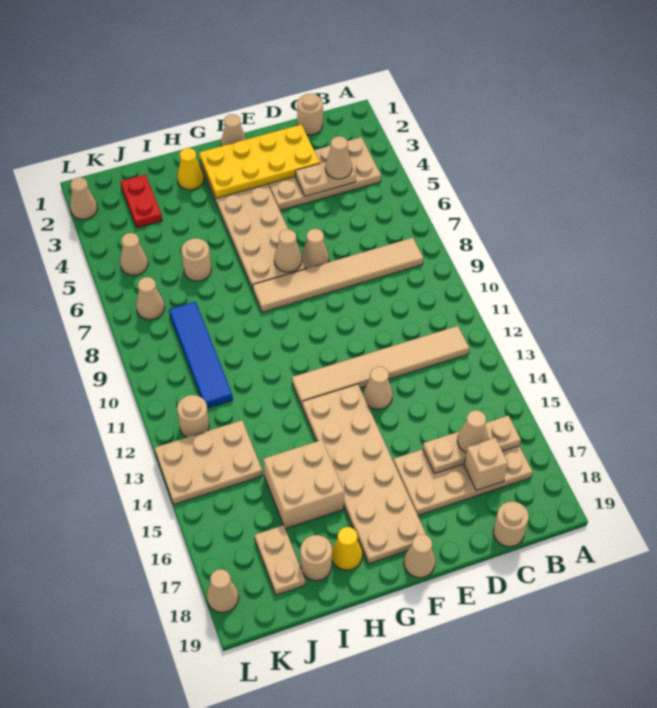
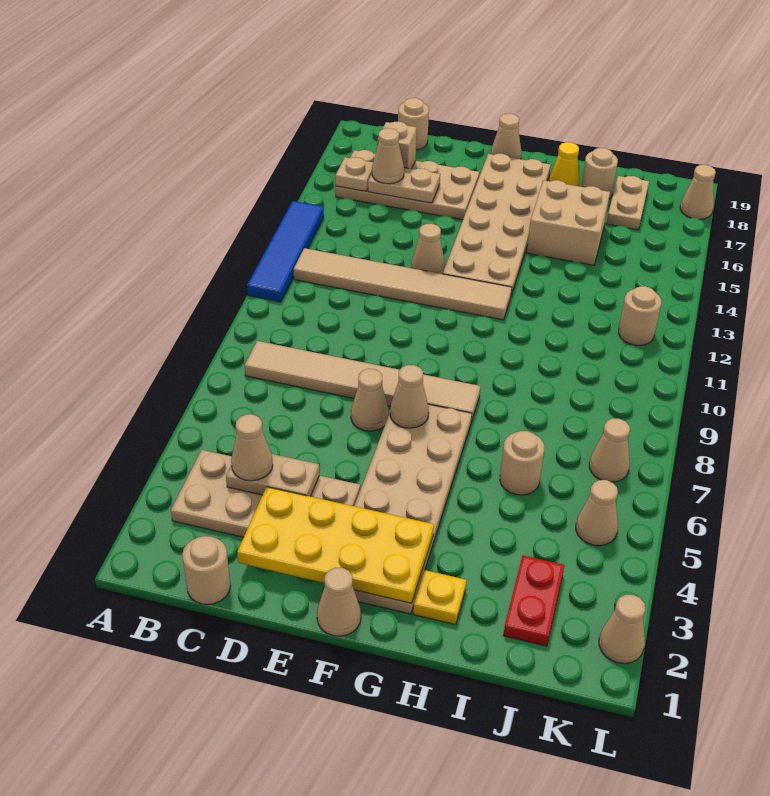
yellow 1x1 cone [177,148,204,190] -> yellow 1x1 plate [413,570,466,625]
blue 1x4 tile [169,302,233,408] -> blue 1x4 tile moved to [247,201,324,302]
tan 2x3 plate [155,420,262,504] -> none

